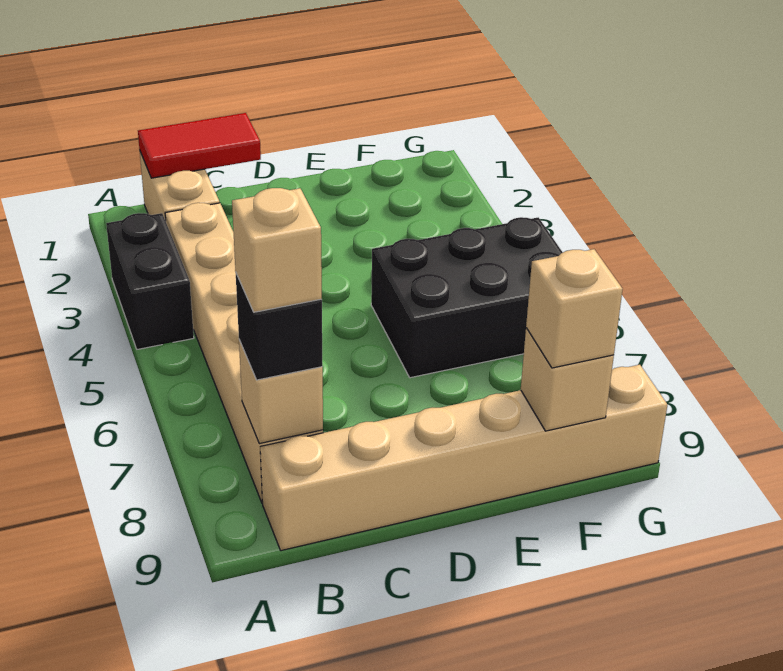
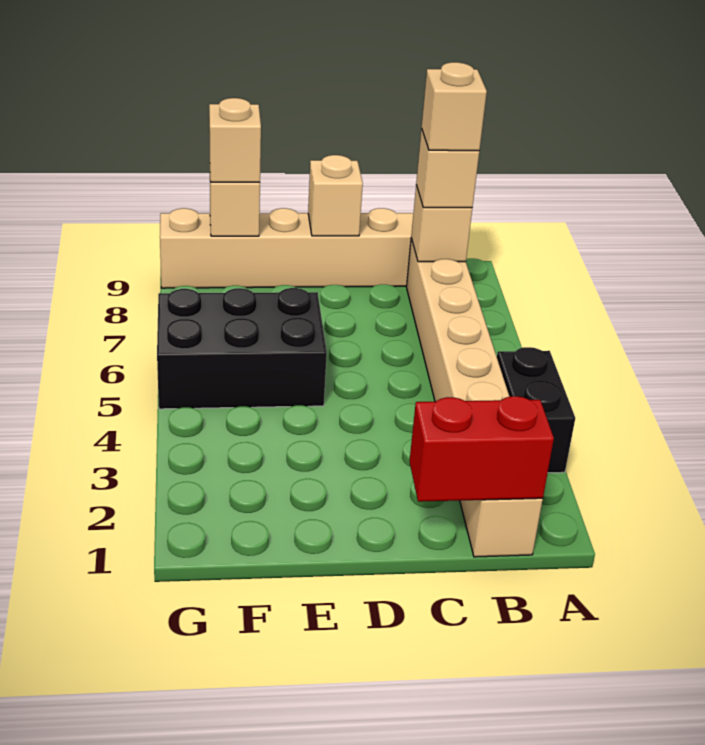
red 1x2 tile [138,113,261,178] -> red 1x2 brick [410,396,554,502]
black 1x1 brick [236,274,323,380] -> tan 1x1 brick [416,129,479,208]
none -> tan 1x1 brick [308,155,363,236]

